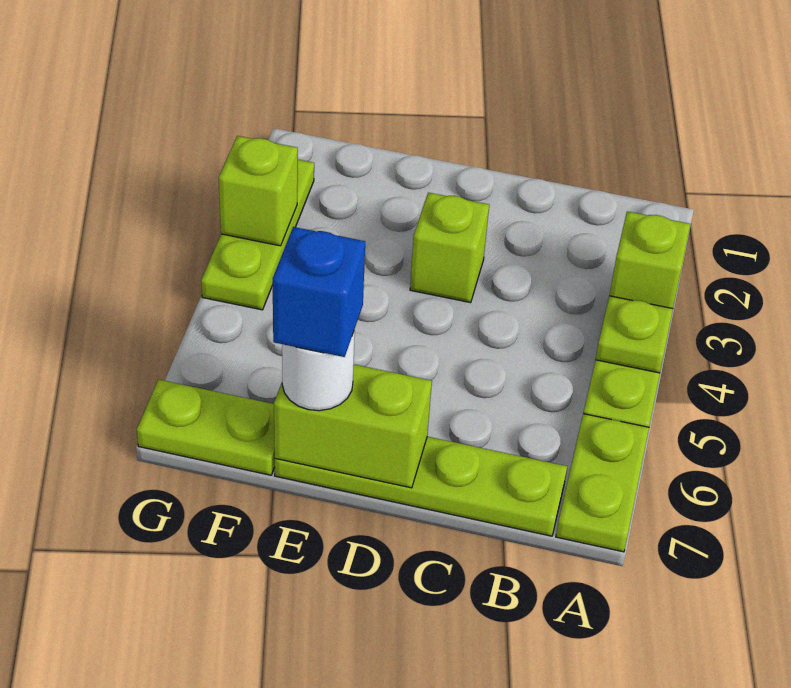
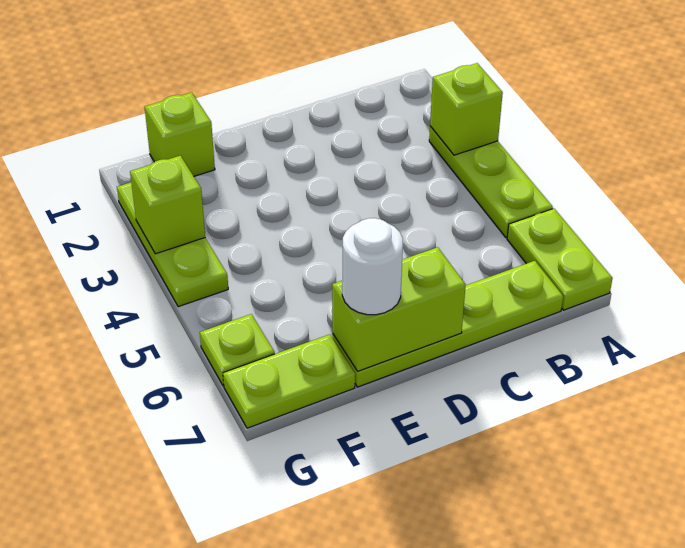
lime 1x1 plate [596,296,673,373] -> lime 1x1 plate moved to [200,314,275,386]
lime 1x1 brick [410,193,489,303] -> lime 1x1 brick moved to [145,92,215,176]
blue 1x1 brick [273,227,365,357] -> none

